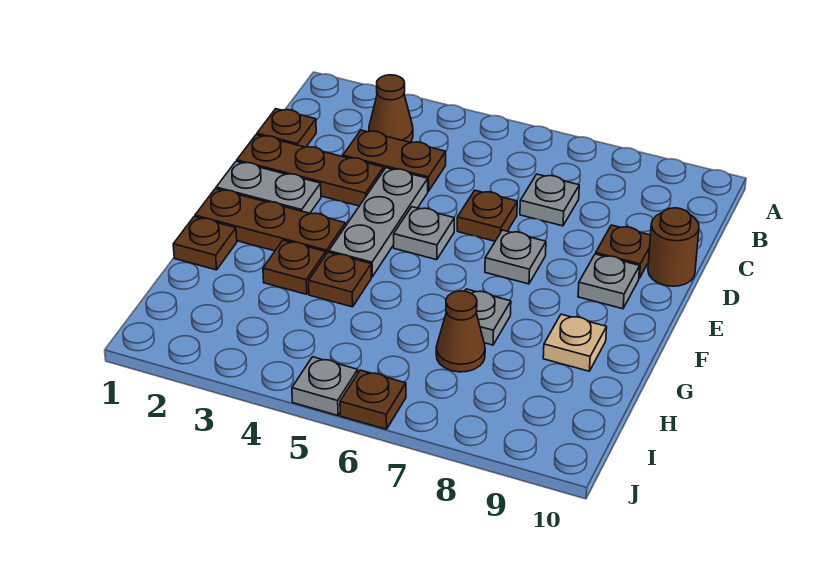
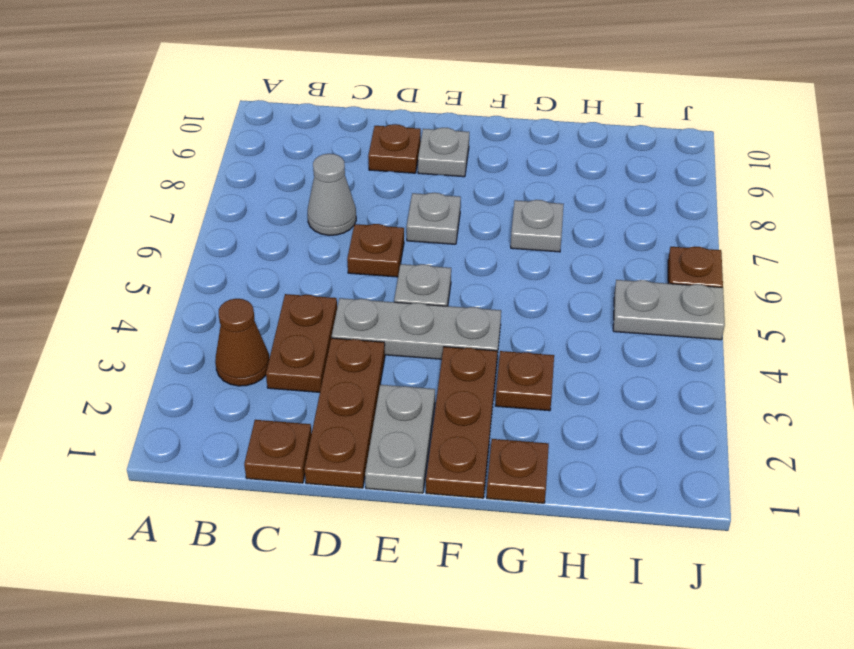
grey 1x1 plate [520,174,579,226] -> grey 1x1 cone [308,154,356,235]
brown 1x1 round brick [648,208,699,286] -> none
brown 1x1 plate [309,252,371,307] -> none
tan 1x1 plate [543,314,607,371] -> none
brown 1x1 cone [436,291,485,372] -> none
grey 1x1 plate [292,357,358,415] -> grey 1x2 plate [613,280,725,340]

